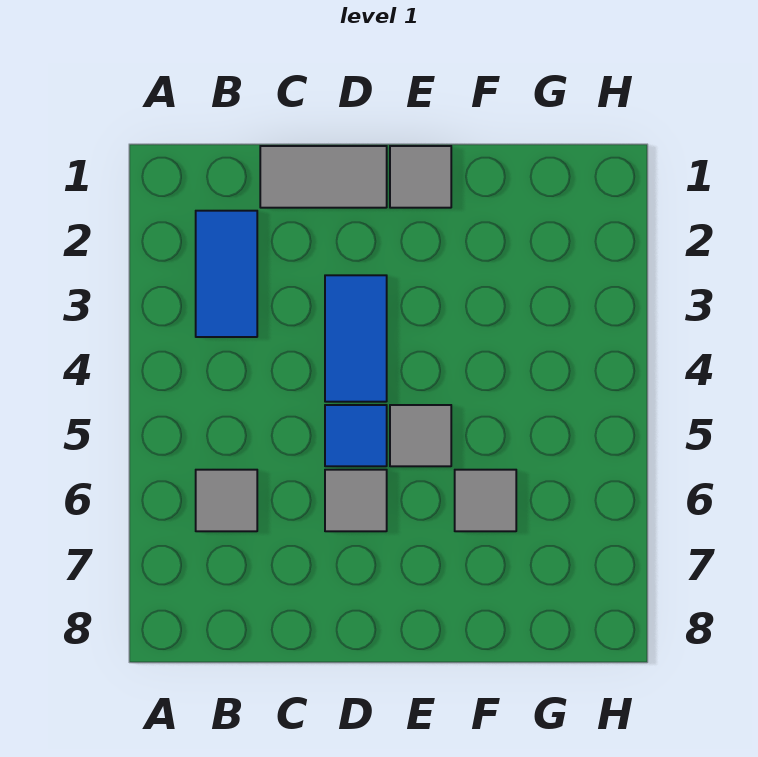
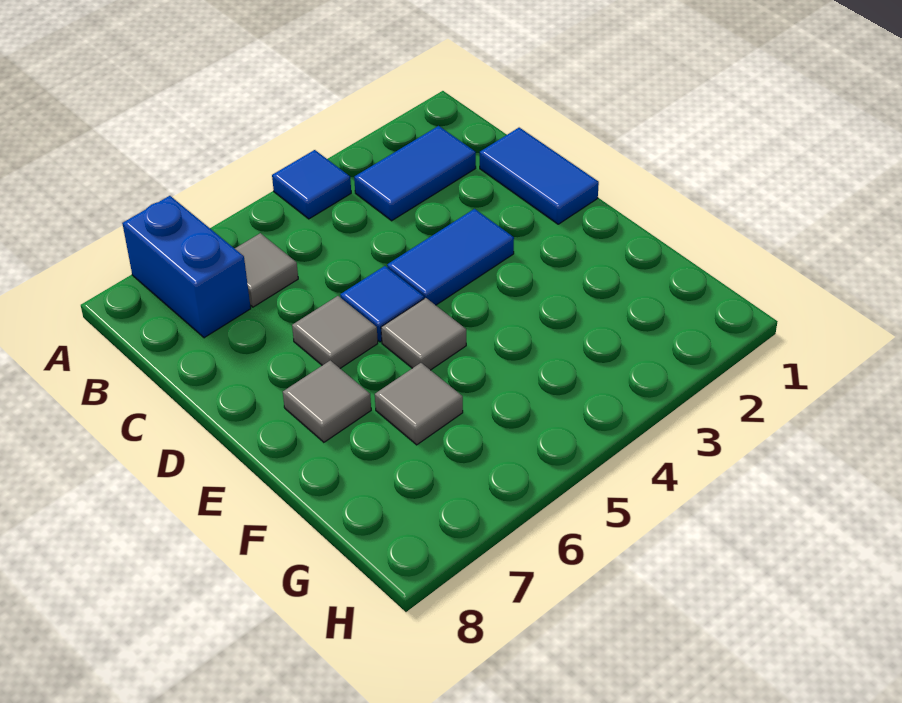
none -> blue 1x1 tile [272,150,351,219]
none -> blue 1x2 brick [122,196,251,338]
grey 1x2 tile [260,146,387,208] -> blue 1x2 tile [480,128,599,224]
grey 1x1 tile [390,146,451,208] -> grey 1x1 tile moved to [283,361,371,442]

